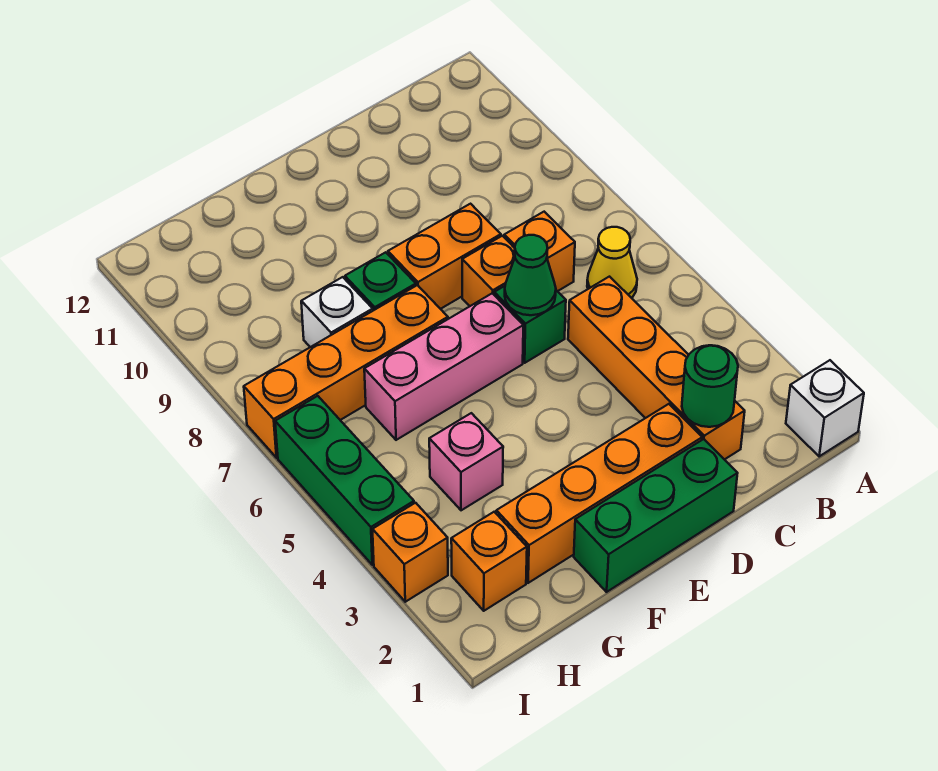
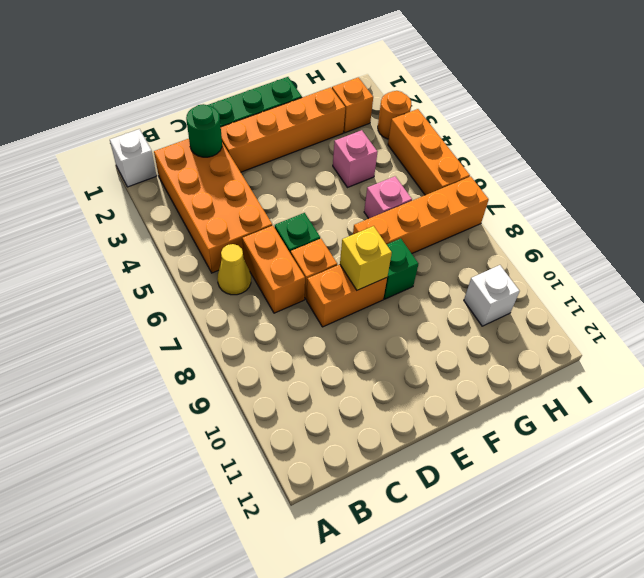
orange 1x4 brick [568,277,745,460] -> orange 2x4 brick [154,139,272,273]
orange 1x1 brick [504,212,575,291] -> orange 1x2 brick [242,225,305,313]
green 1x1 cone [505,235,556,315] -> none
pink 1x3 brick [364,293,523,440] -> pink 1x1 brick [364,176,412,219]
none -> yellow 1x1 brick [340,226,392,290]
white 1x1 brick [301,277,373,347] -> white 1x1 brick moved to [464,265,519,326]
orange 1x1 brick [372,503,448,602] -> orange 1x1 round brick [378,91,411,139]
green 1x3 brick [275,396,414,565] -> orange 1x3 brick [388,109,470,195]

